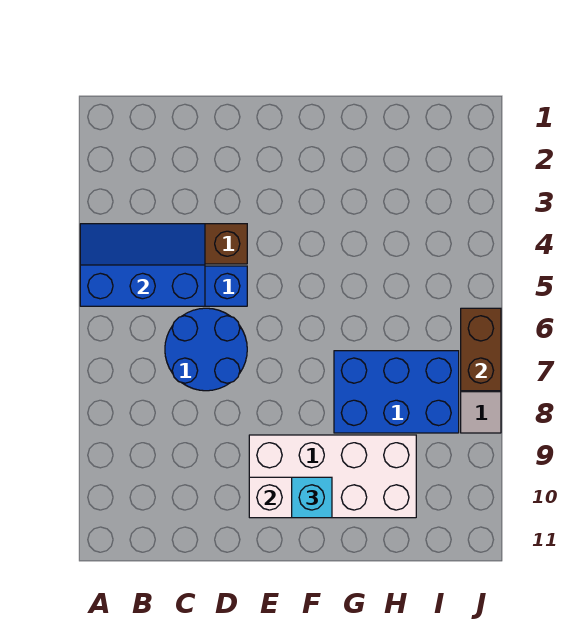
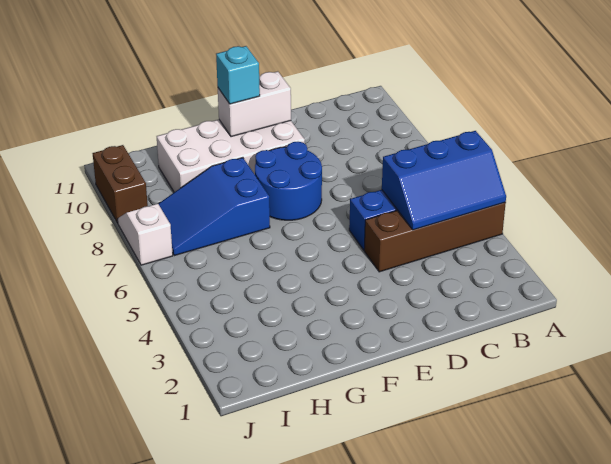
blue 2x2 round brick [165,308,247,391] -> blue 2x2 round brick moved to [255,141,322,220]
blue 2x3 brick [334,351,459,433] -> blue 2x3 slope [158,158,270,256]
brown 1x2 brick [461,308,501,391] -> brown 1x2 brick moved to [93,145,148,223]

